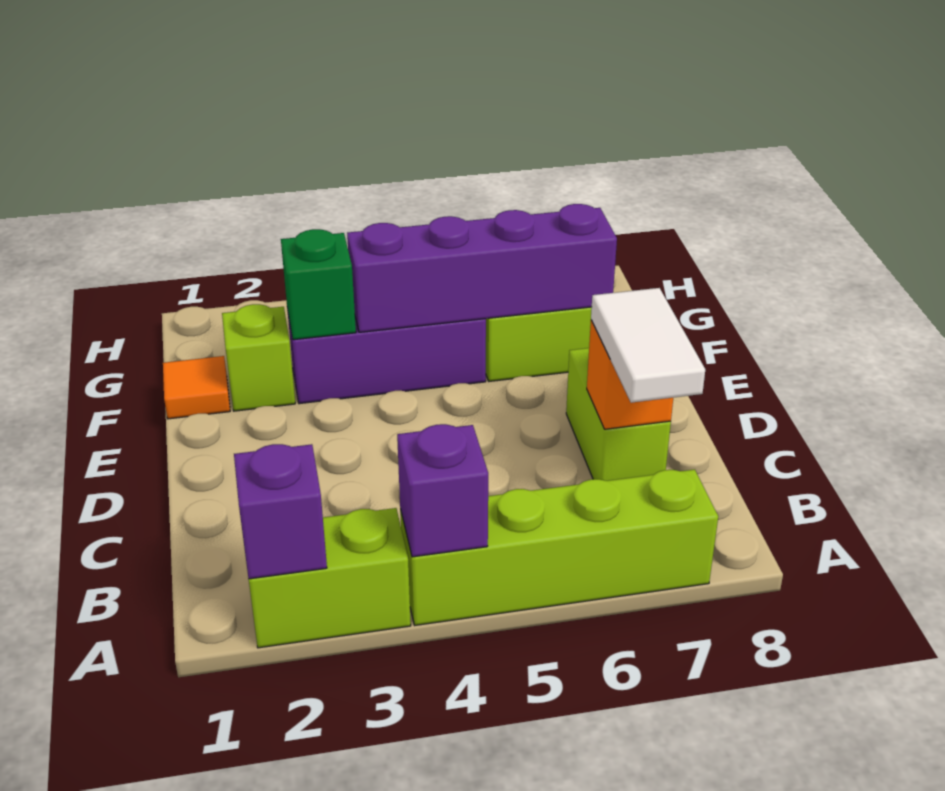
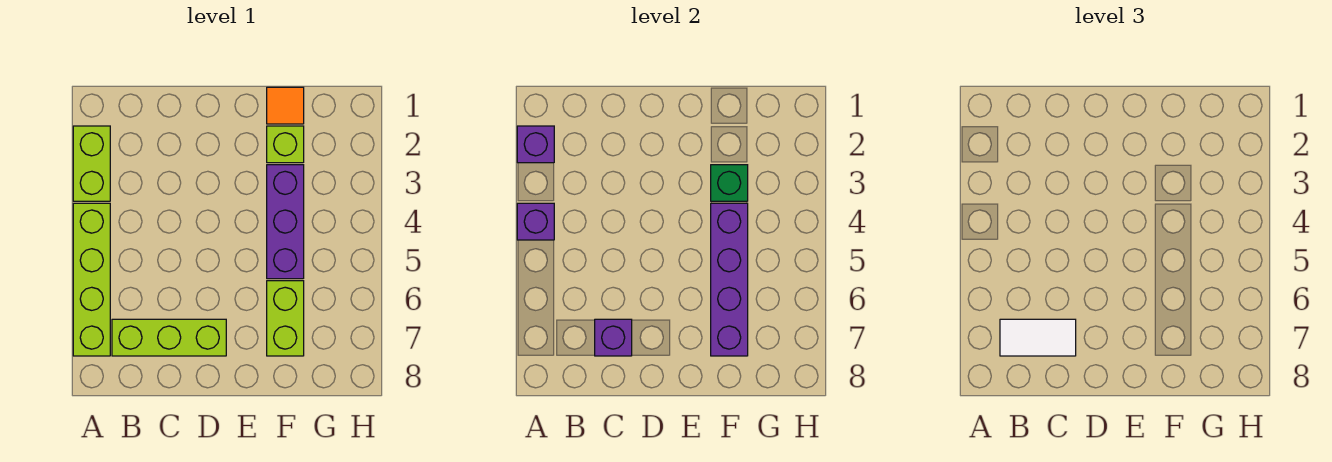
lime 1x2 brick [566,348,671,481] -> lime 1x3 brick [112,319,226,356]
orange 1x1 brick [587,320,673,429] -> purple 1x1 brick [595,319,632,356]

